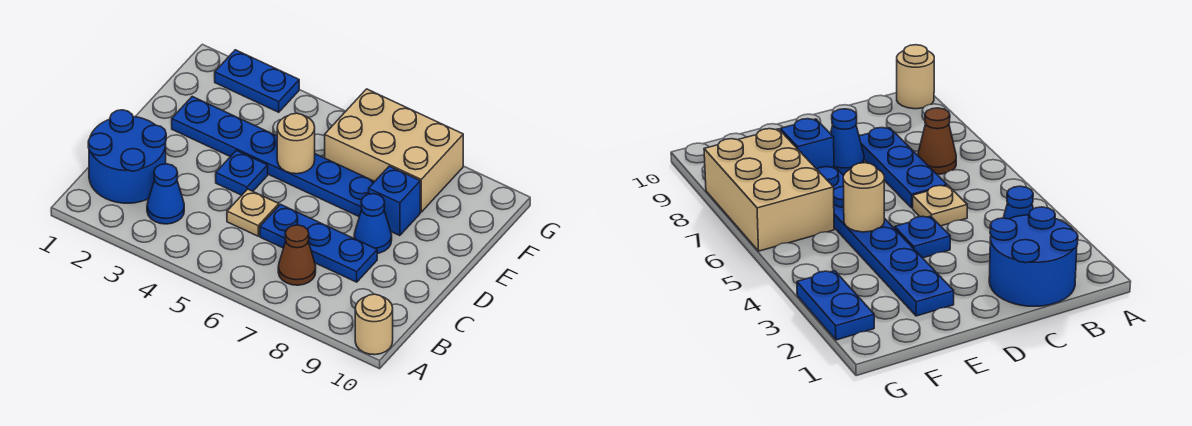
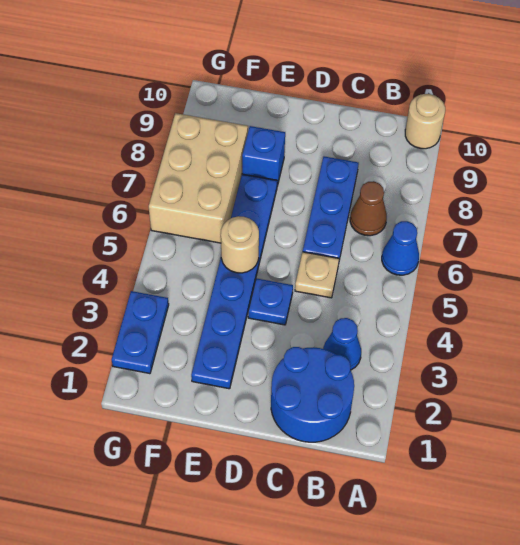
blue 1x1 cone [354,194,392,253] -> blue 1x1 cone moved to [382,221,419,275]

